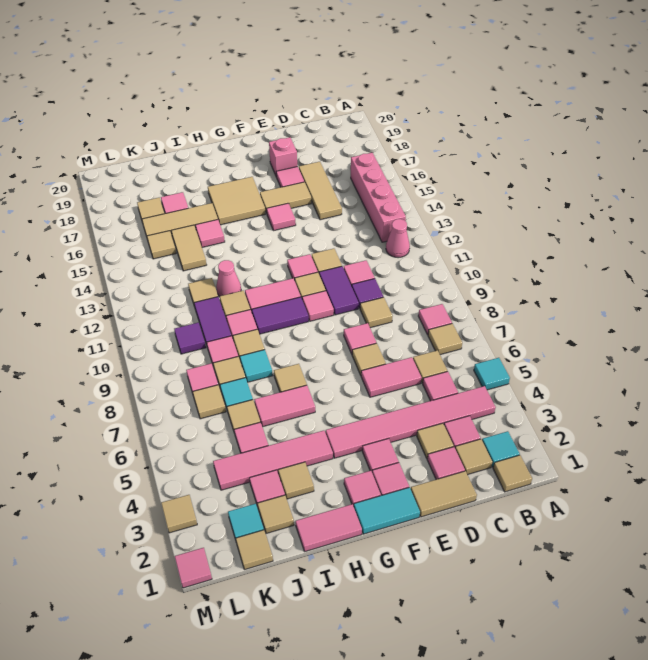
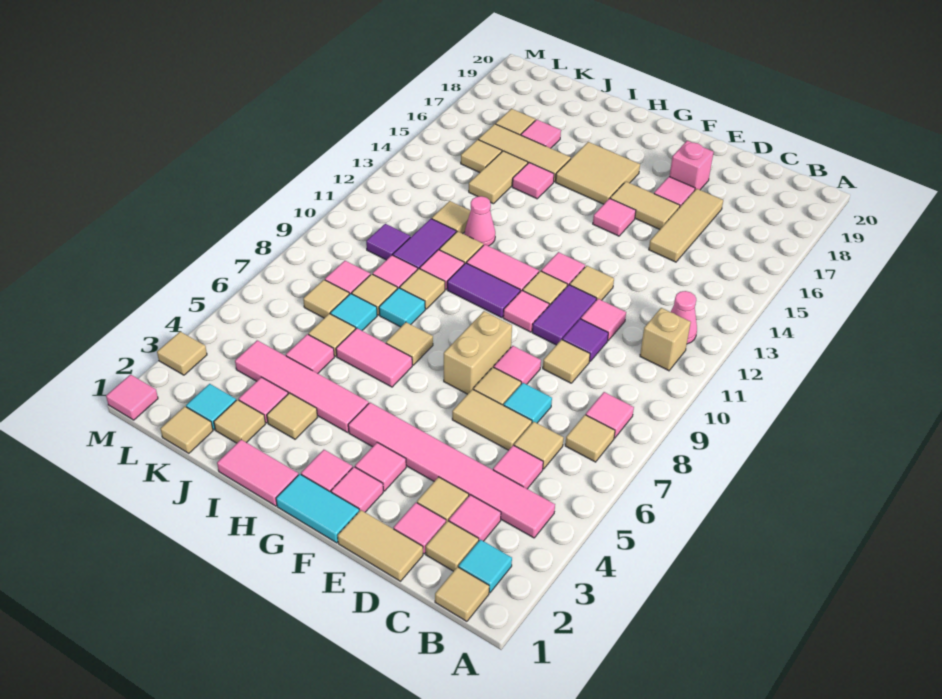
cyan 1x1 tile [474,358,510,390] -> cyan 1x1 tile moved to [504,383,552,423]
none -> tan 1x1 brick [640,308,691,371]
pink 1x4 brick [351,153,406,242] -> none
pink 1x2 tile [361,357,421,397] -> tan 1x2 tile [452,389,532,450]
none -> tan 1x2 brick [444,311,512,394]

